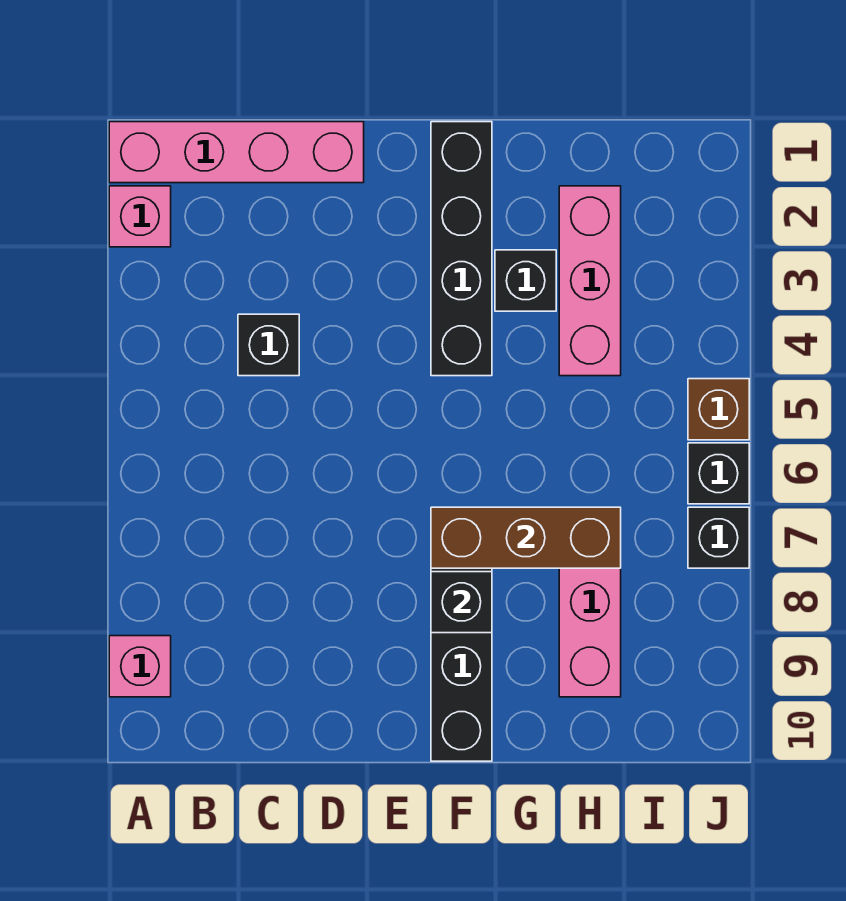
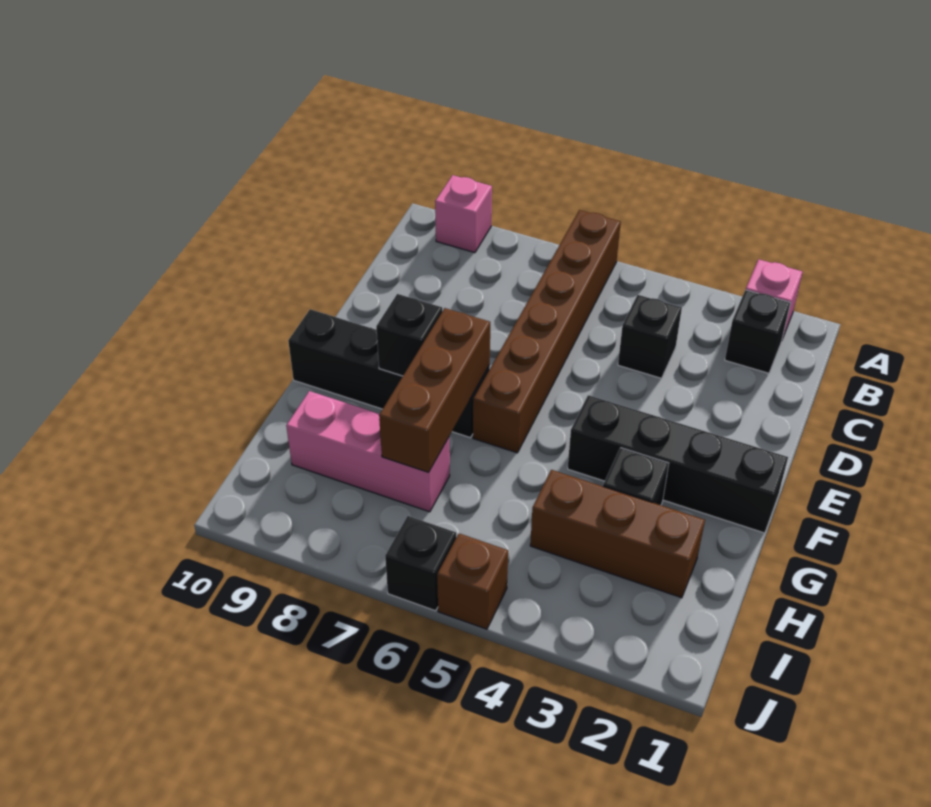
pink 1x4 brick [109,122,364,183] -> none
none -> brown 1x6 brick [473,210,621,453]
pink 1x3 brick [559,186,621,376] -> brown 1x3 brick [530,470,705,598]
black 1x1 brick [688,507,749,568] -> black 1x1 brick moved to [725,290,790,373]

